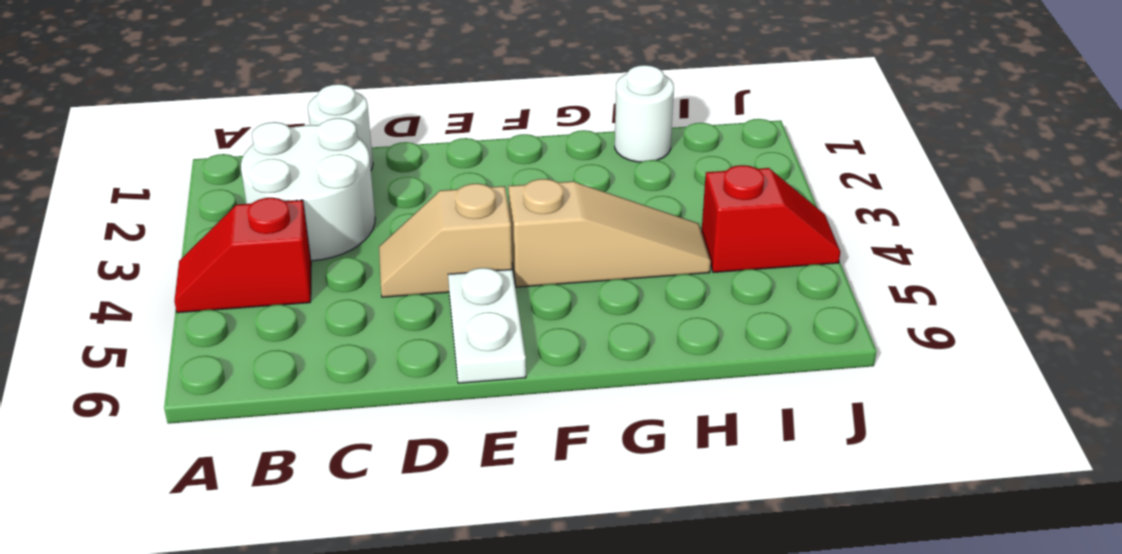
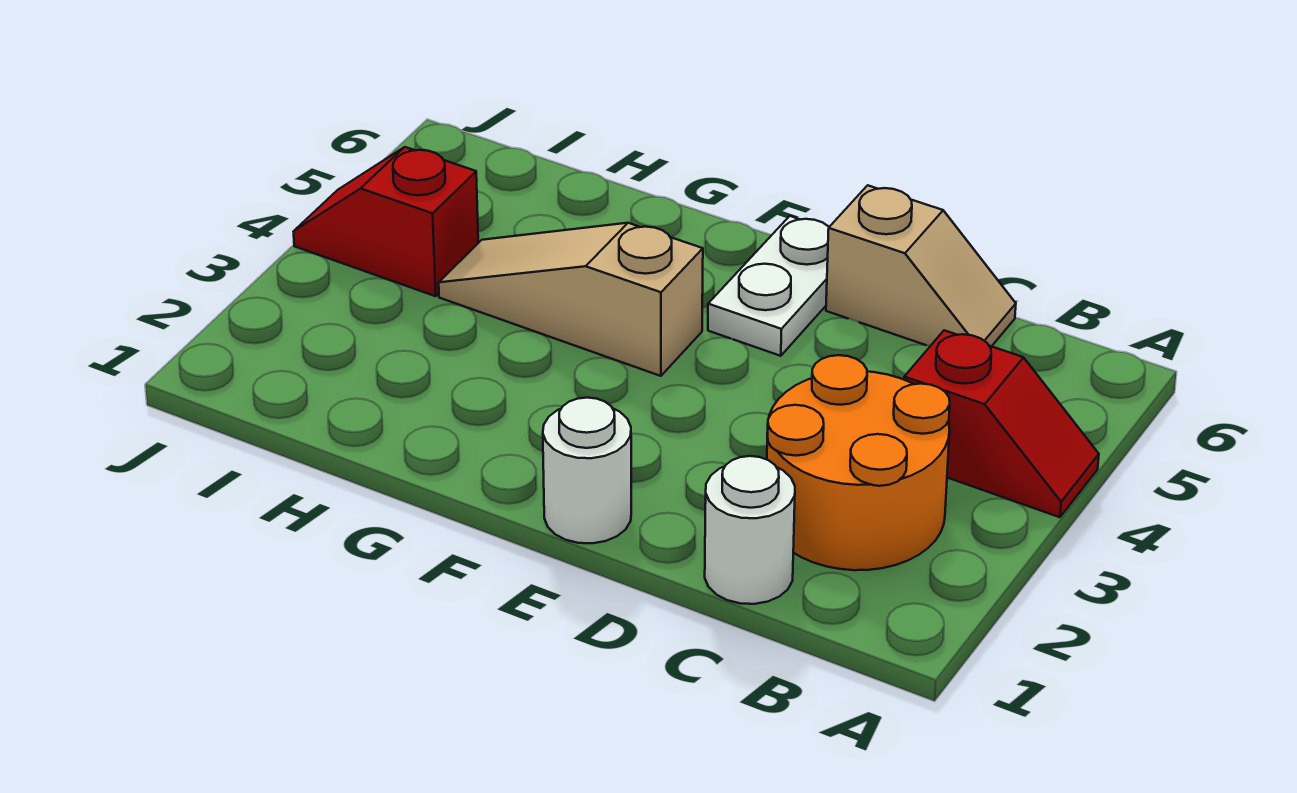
white 2x2 round brick [241,118,375,261] -> orange 2x2 round brick [767,355,950,570]
tan 1x2 slope [379,183,512,297] -> tan 1x2 slope moved to [826,185,1016,346]
white 1x1 round brick [615,65,674,162] -> white 1x1 round brick moved to [543,398,631,543]

